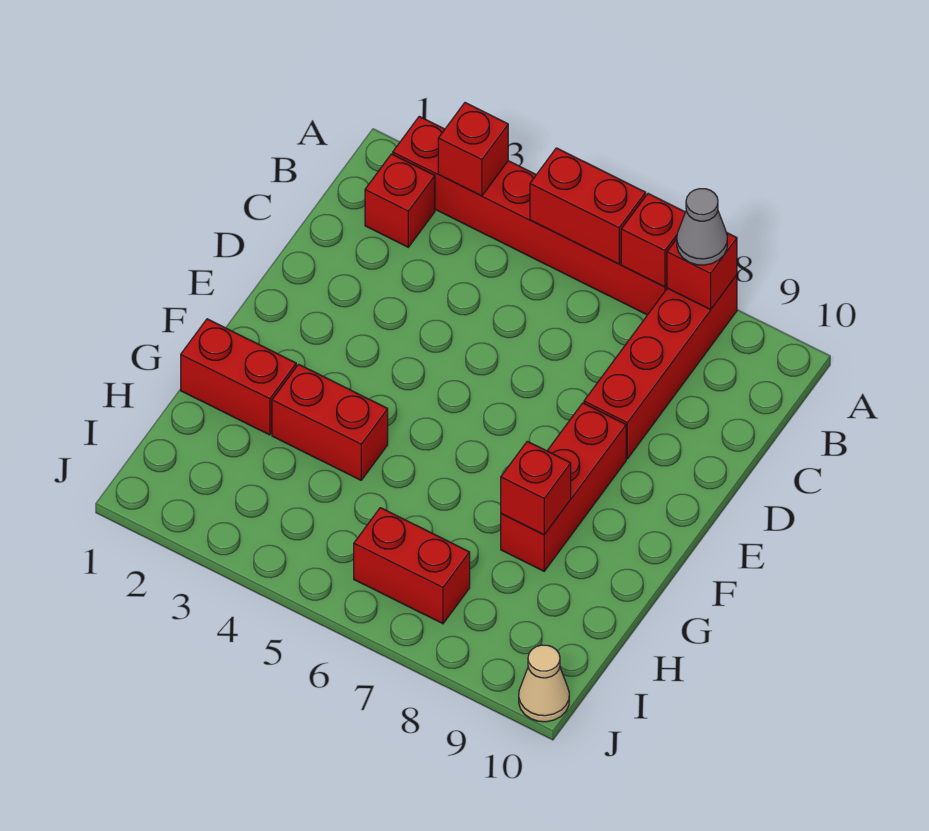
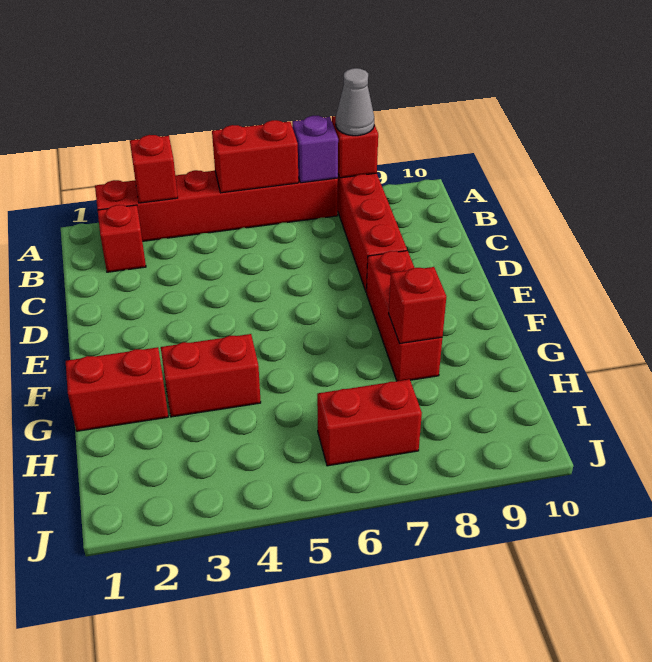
red 1x1 brick [621,194,685,287] -> purple 1x1 brick [292,116,338,183]
tan 1x1 cone [519,645,569,722] -> none

